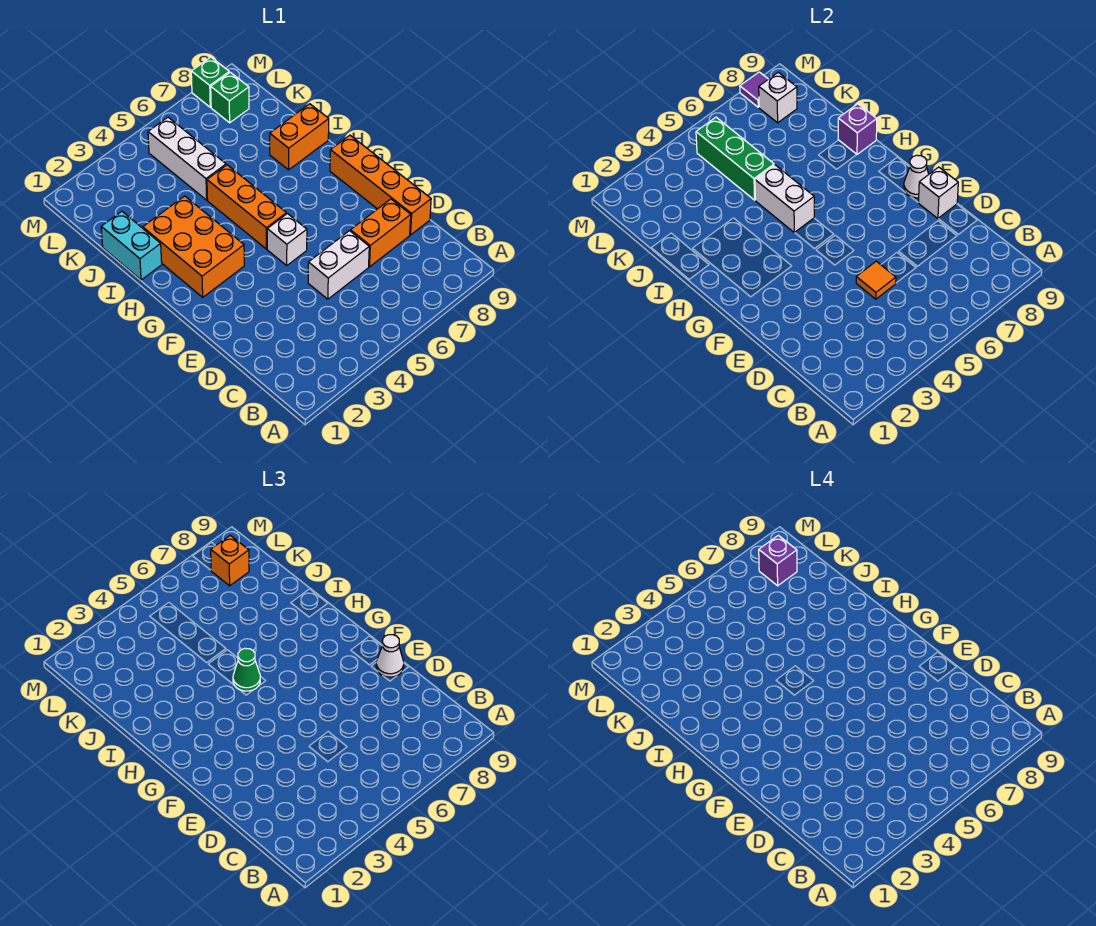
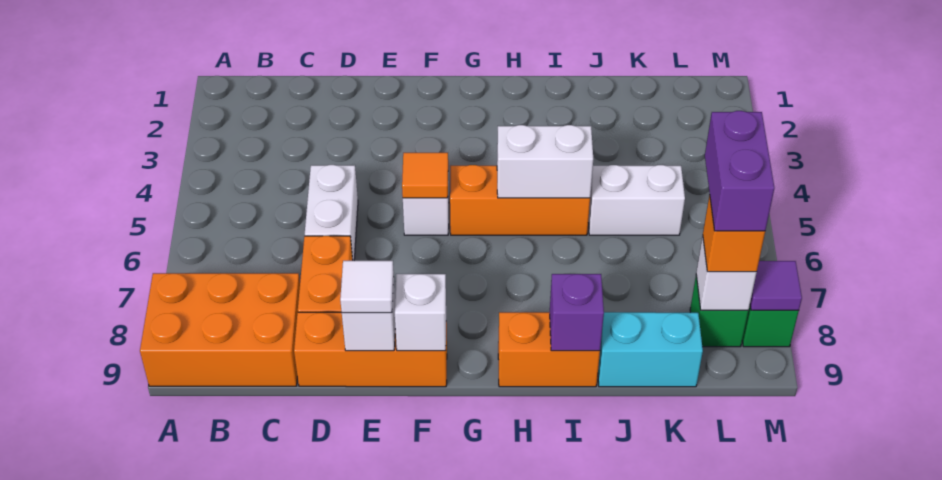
orange 1x1 tile [856,261,896,299] -> orange 1x1 tile moved to [402,153,448,198]
orange 1x4 brick [330,135,431,235] -> orange 1x3 brick [294,312,447,387]
white 1x1 cone [376,635,404,677] -> white 1x1 tile [340,261,394,313]
white 1x1 cone [904,155,929,198] -> white 1x1 brick [395,274,446,351]
orange 2x3 brick [143,196,244,297] -> orange 2x3 brick moved to [140,273,300,386]
green 1x1 cone [233,648,260,691] -> none
cyan 1x2 brick [101,211,162,280] -> cyan 1x2 brick moved to [598,312,703,387]
orange 1x2 brick [270,104,329,170] -> orange 1x2 brick turned to [498,312,600,387]
white 1x3 brick [148,117,226,200] -> white 1x2 brick [588,165,685,235]
green 1x3 brick [696,117,774,200] -> none
purple 1x1 brick [759,535,797,586] -> purple 1x2 brick [705,111,774,231]

